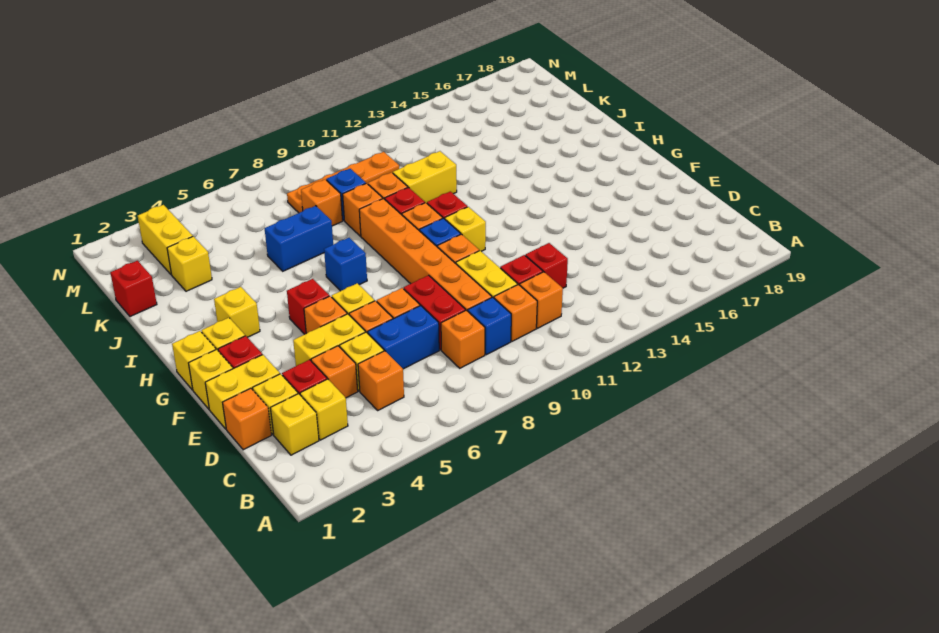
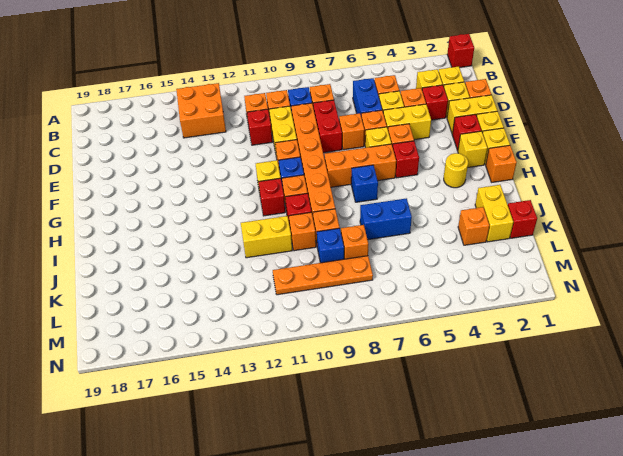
none -> orange 2x2 brick [176,83,226,138]
blue 1x2 brick [368,306,439,369] -> blue 1x2 brick turned to [353,78,382,114]
red 1x1 brick [525,243,568,288] -> red 1x1 brick moved to [447,34,474,68]
none -> orange 1x3 brick [325,144,396,187]
none -> orange 1x1 brick [486,145,517,182]
yellow 1x1 brick [214,287,260,337] -> yellow 1x1 round brick [444,153,468,188]
yellow 1x1 brick [167,236,212,291] -> orange 1x1 brick [458,207,489,245]
yellow 1x2 brick [138,205,193,274] -> yellow 1x2 brick moved to [475,185,513,242]

